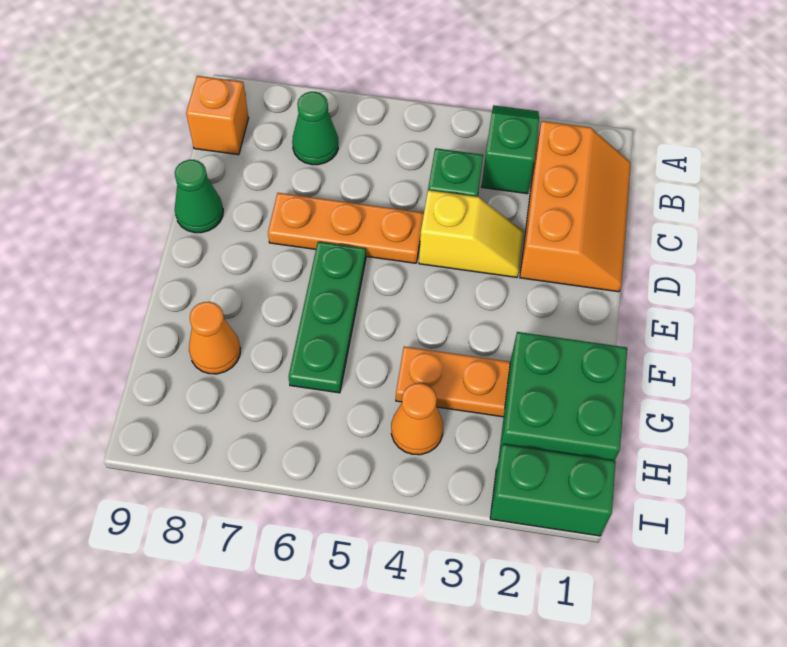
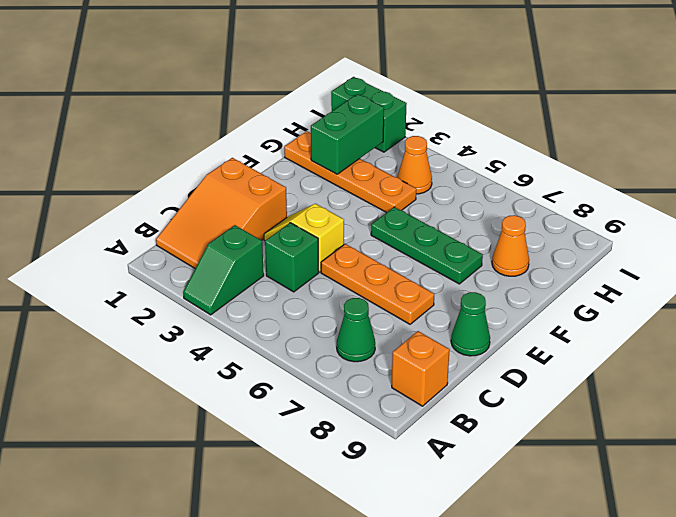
orange 2x3 slope [520,121,631,292] -> orange 2x3 slope turned to [156,158,287,268]
green 1x3 plate [289,242,366,393] -> green 1x3 plate turned to [371,207,483,284]
green 2x2 brick [499,332,627,461] -> green 1x2 brick [311,94,384,174]

